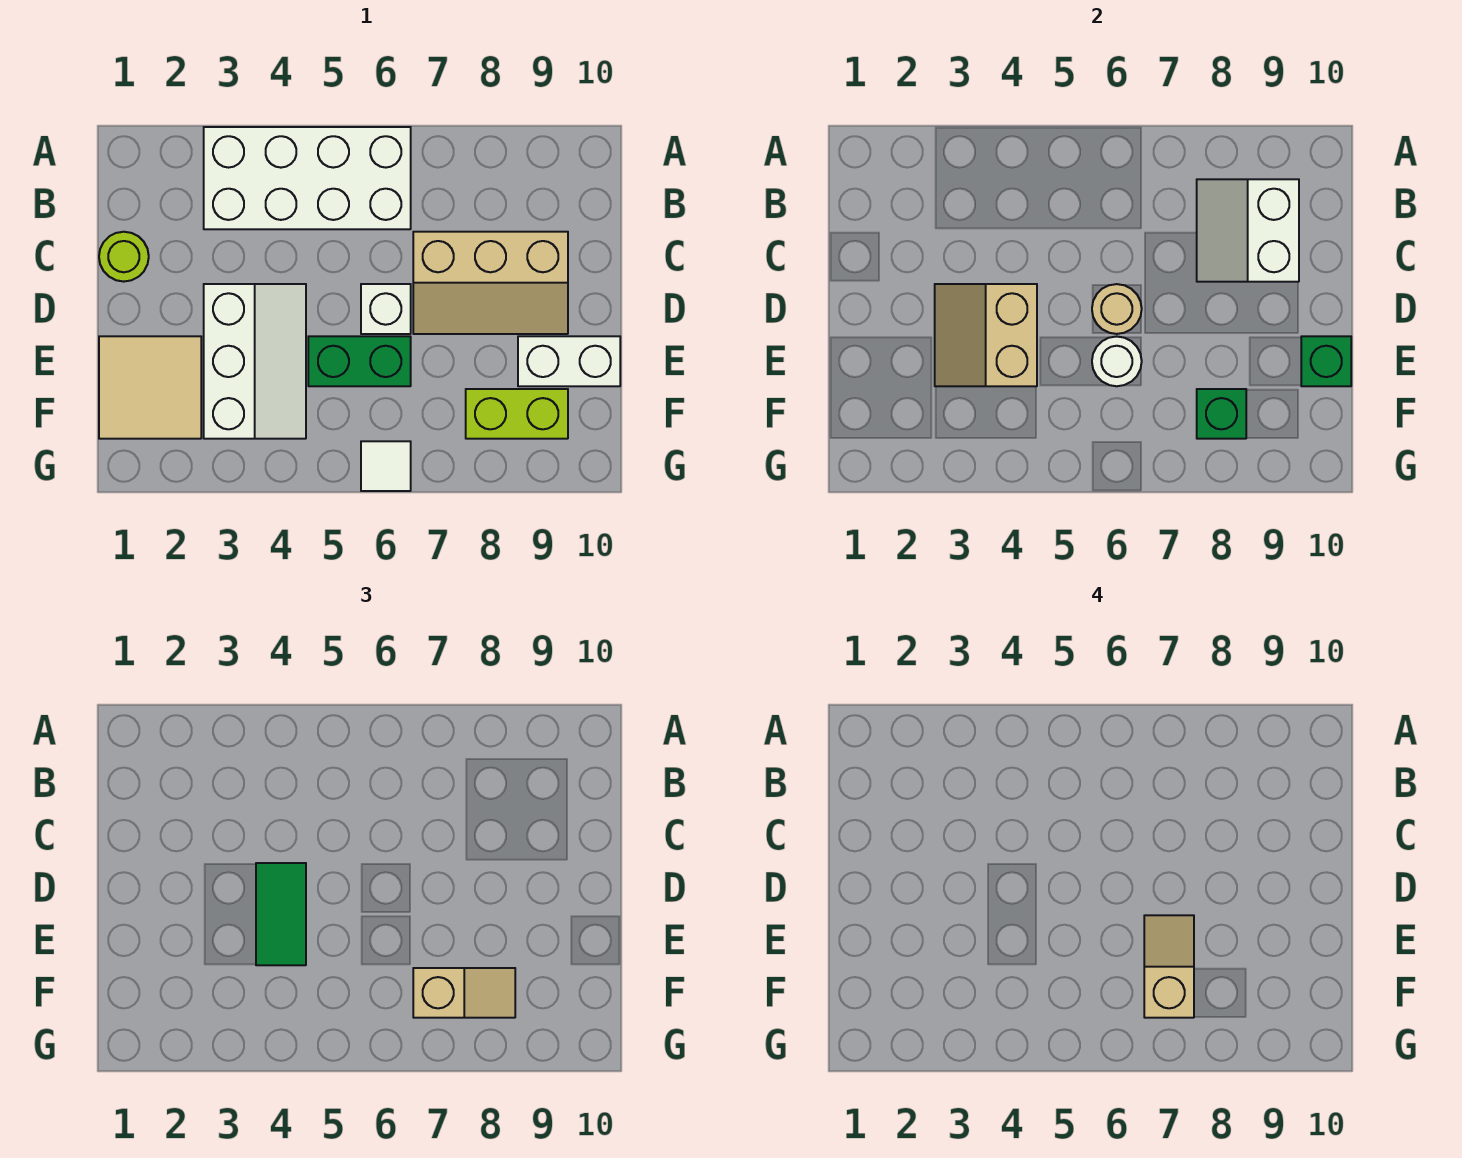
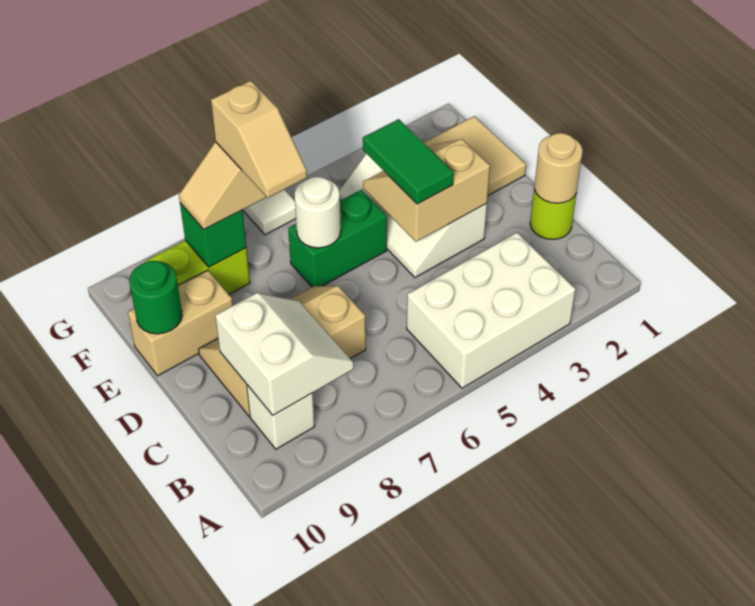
white 2x4 brick [204,127,411,229] -> white 2x3 brick [407,233,575,388]
tan 2x2 slope [935,284,1037,386] -> tan 2x2 slope turned to [363,139,490,242]
white 1x1 brick [361,284,411,334] -> white 1x1 brick moved to [247,385,315,449]
tan 1x1 round brick [1092,284,1142,334] -> tan 1x1 round brick moved to [534,133,583,203]
white 1x2 brick [518,336,620,386] -> tan 1x2 brick [128,270,233,376]
green 1x1 brick [1301,336,1351,386] -> green 1x1 round brick [129,261,182,334]

